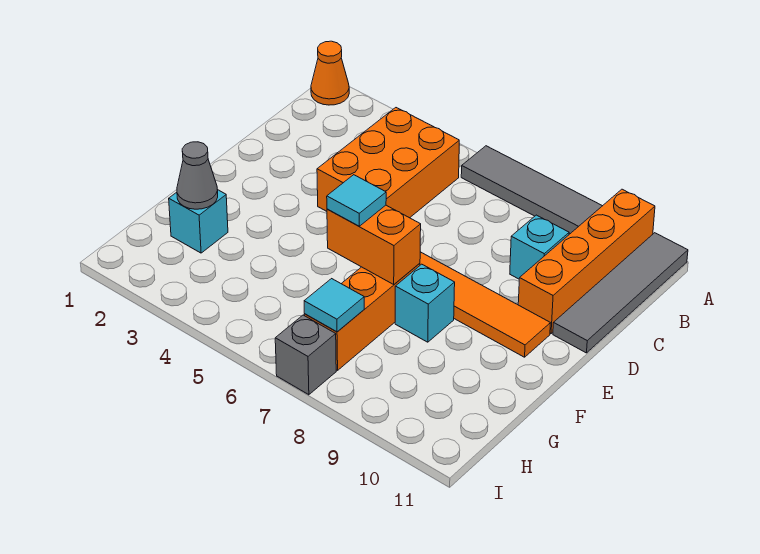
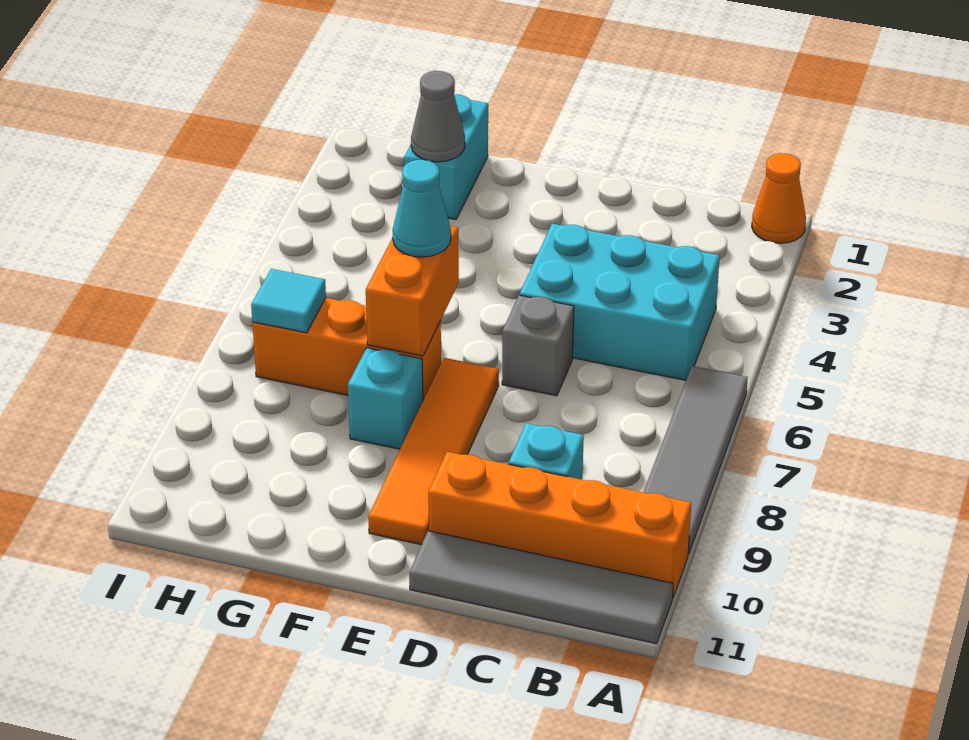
orange 2x3 brick [317,108,459,218] -> cyan 2x3 brick [520,224,720,380]
cyan 1x1 tile [327,175,386,226] -> cyan 1x1 cone [393,160,451,257]
cyan 1x1 brick [169,190,228,253] -> cyan 1x2 brick [404,94,488,220]
grey 1x1 brick [275,315,336,395] -> grey 1x1 brick moved to [502,295,574,396]

